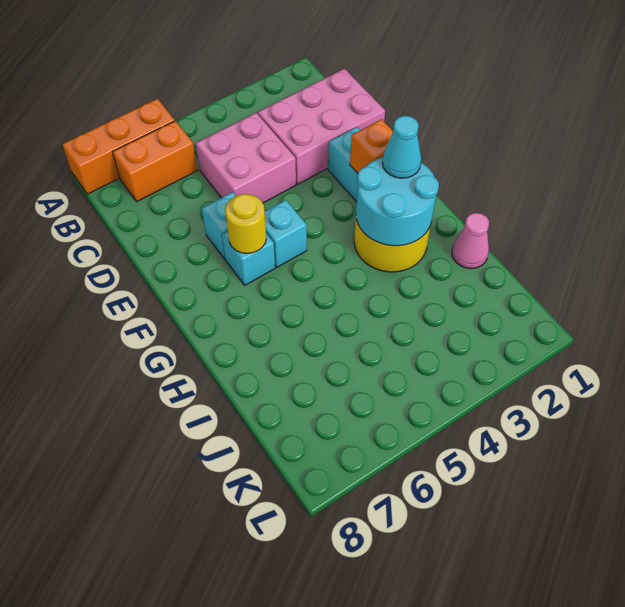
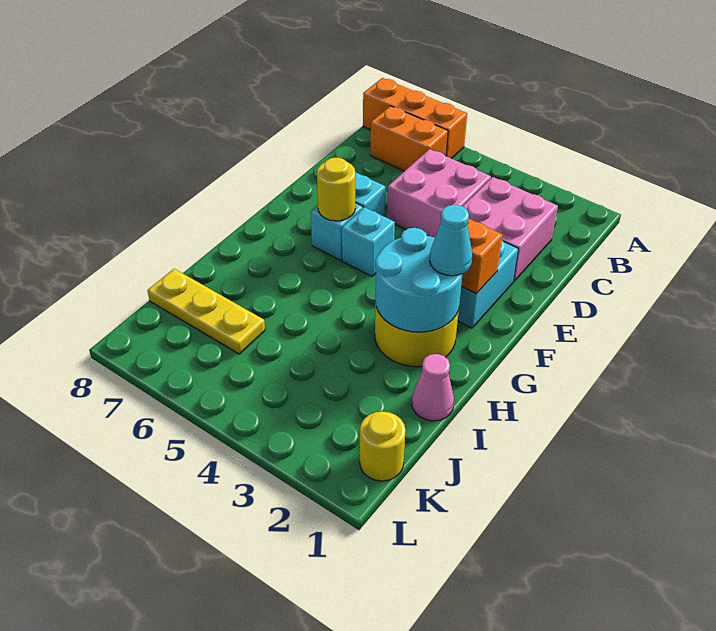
pink 2x3 brick [258,69,385,184] -> pink 2x2 brick [463,177,558,282]
none -> yellow 1x3 plate [147,269,265,354]
none -> yellow 1x1 round brick [360,411,405,481]

